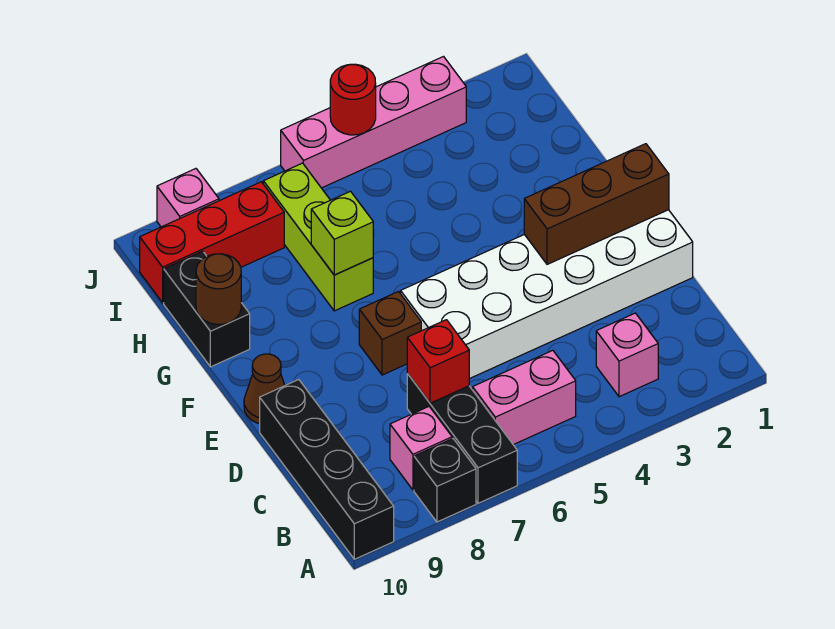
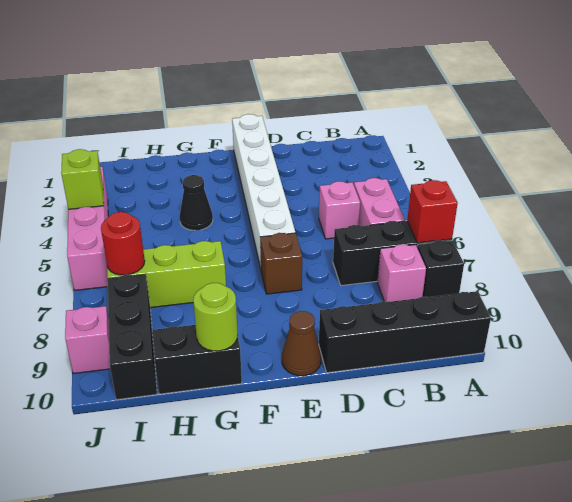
pink 1x1 brick [596,313,658,397] -> pink 1x1 brick moved to [319,181,360,239]
red 1x1 brick [407,320,469,403] -> red 1x1 brick moved to [407,180,458,243]
white 2x6 brick [401,210,693,379] -> white 1x6 brick [232,114,295,268]
brown 1x3 brick [524,144,669,264] -> none
none -> black 1x1 cone [180,175,213,230]
lime 1x1 brick [311,191,373,275] -> lime 1x1 brick moved to [61,149,104,209]
brown 1x1 round brick [196,254,241,324] -> lime 1x1 round brick [193,283,238,351]
red 1x3 brick [140,182,284,303] -> black 1x3 brick [107,274,157,400]
red 1x1 round brick [330,64,376,135] -> red 1x1 round brick moved to [101,212,145,275]

